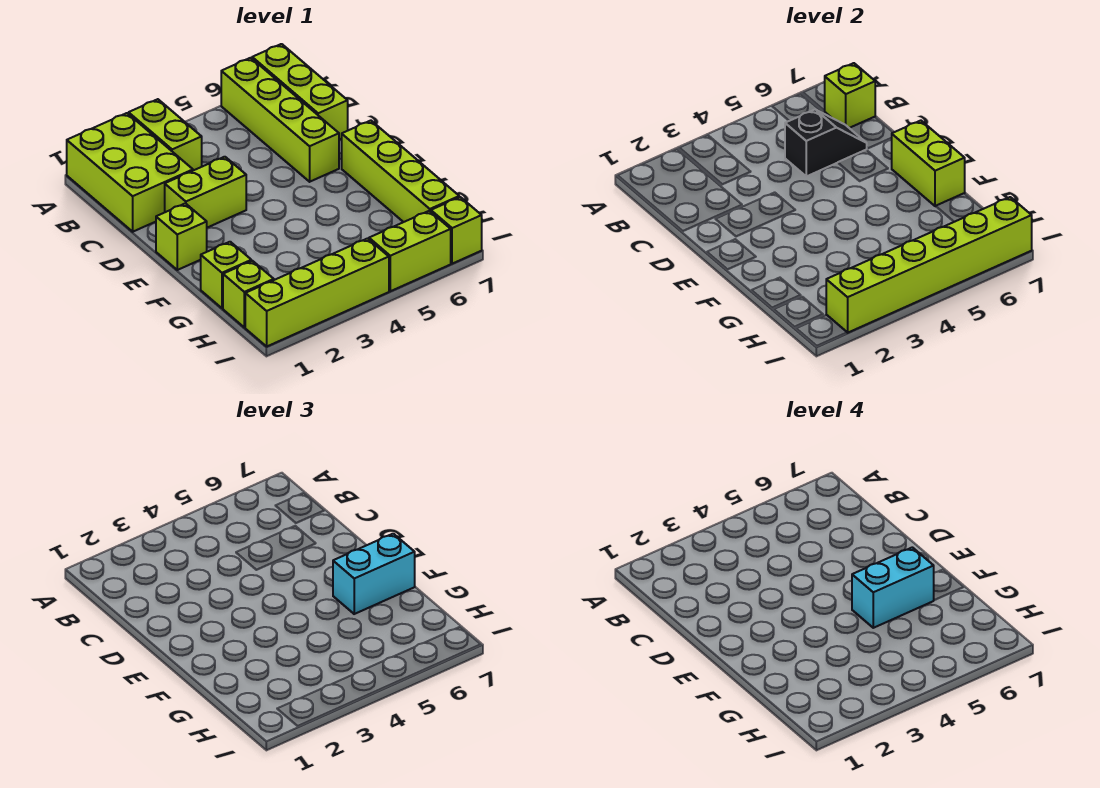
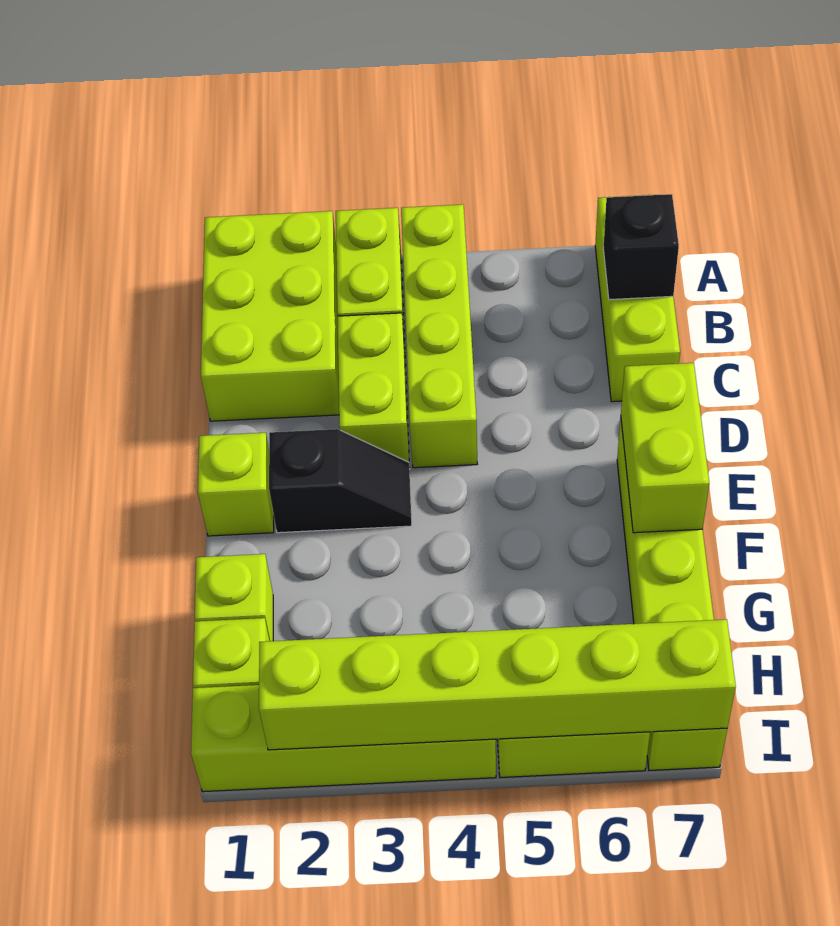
lime 1x4 brick [221,58,339,182] -> lime 1x4 brick moved to [401,204,477,468]
lime 1x1 brick [825,63,875,128] -> black 1x1 brick [603,194,679,300]
black 1x2 slope [785,110,867,176] -> black 1x2 slope moved to [269,429,412,533]
lime 1x2 brick [165,157,246,228] -> lime 1x2 brick turned to [337,313,409,462]
cyan 1x2 brick [852,547,934,628] -> none
cyan 1x2 brick [333,534,415,614] -> none

